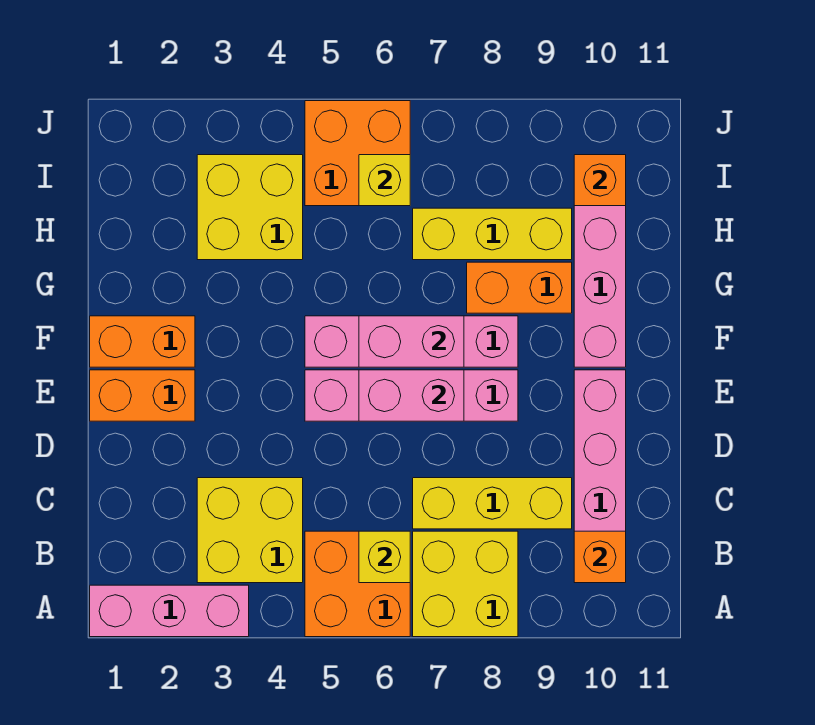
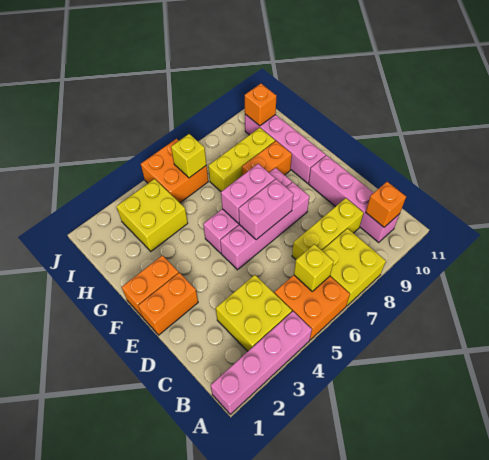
pink 1x3 brick [90,585,249,637] -> pink 1x4 brick [211,311,312,414]

